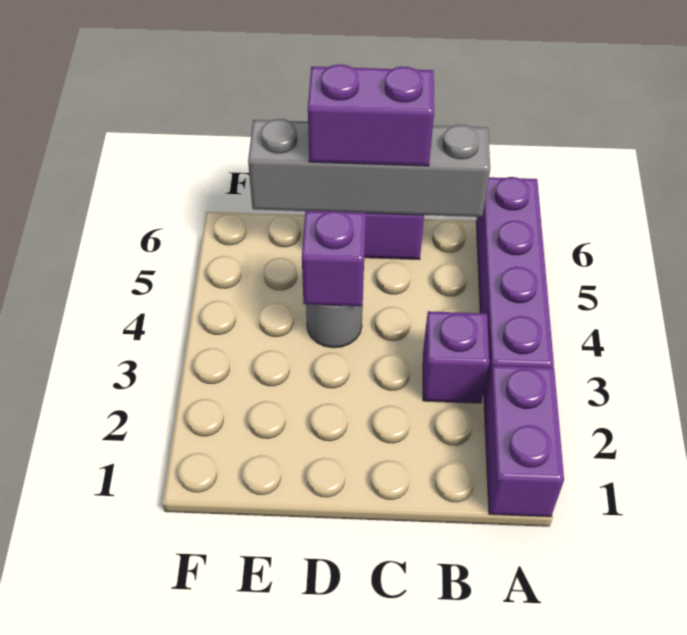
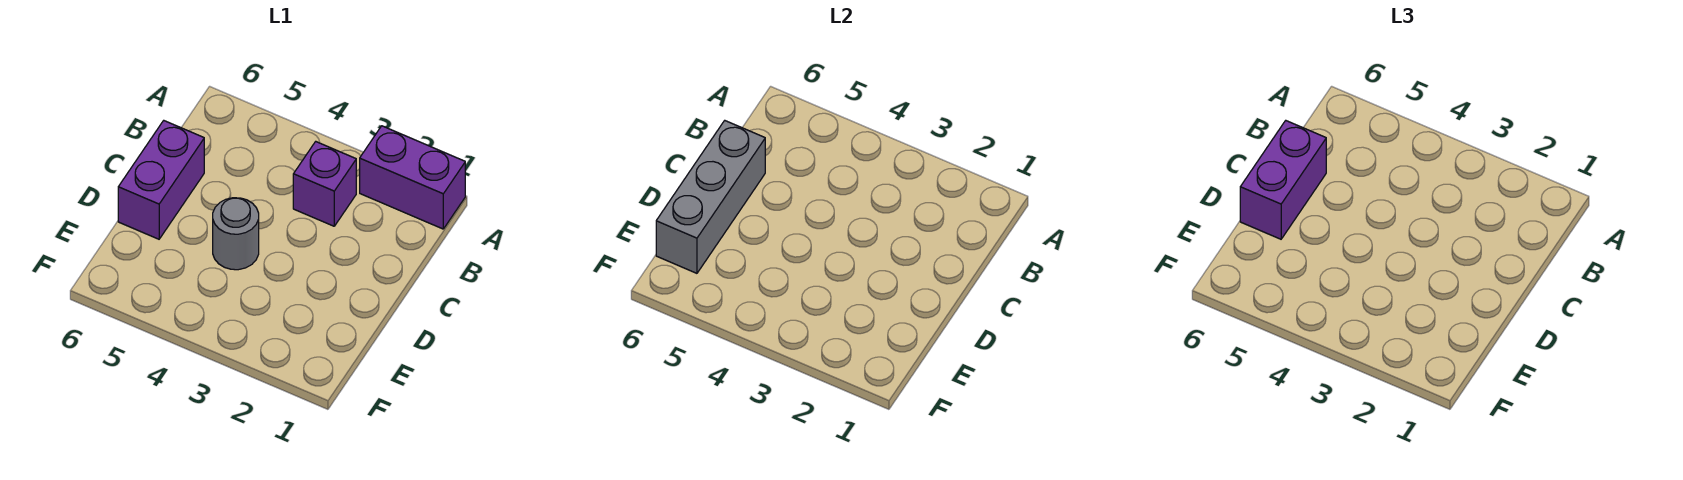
purple 1x4 brick [476,177,554,403] -> none
grey 1x4 brick [248,119,490,217] -> grey 1x3 brick [656,121,765,273]
purple 1x1 brick [302,211,366,306] -> none

